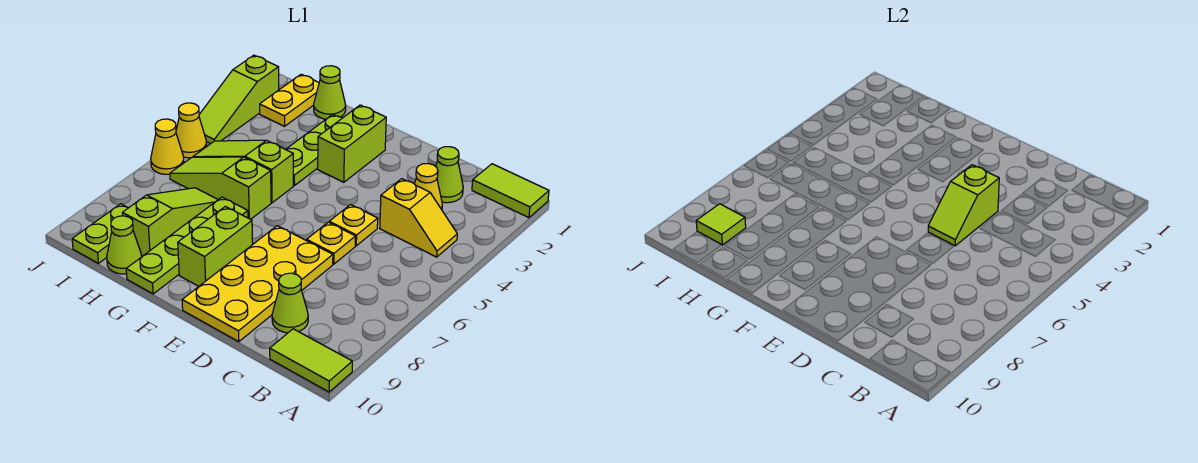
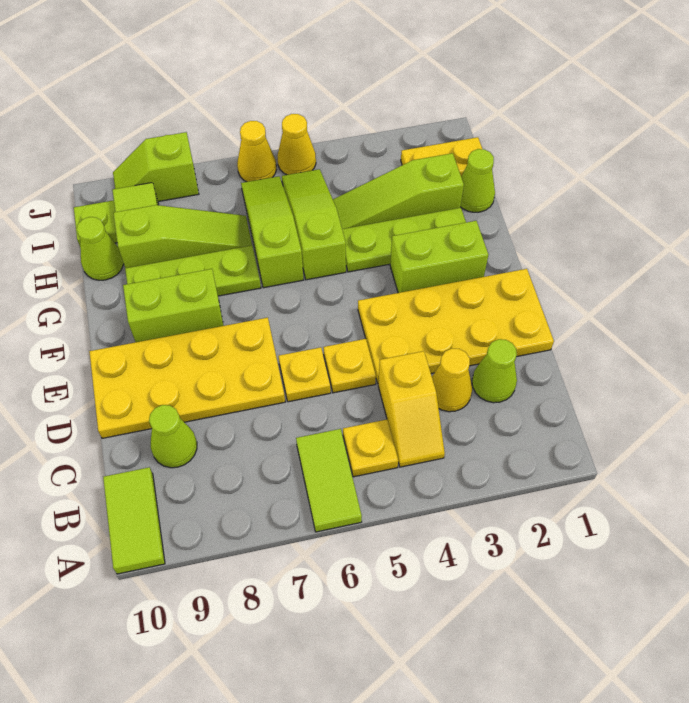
lime 1x2 tile [472,164,549,218] -> lime 1x2 tile moved to [296,429,362,532]
none -> yellow 1x1 plate [343,420,398,477]
none -> yellow 2x4 plate [358,269,554,383]
lime 1x2 slope [928,165,999,246] -> lime 1x2 slope moved to [113,132,199,202]
lime 1x4 plate [126,197,248,294] -> lime 1x3 plate [125,245,261,296]
lime 1x3 slope [199,55,279,144] -> lime 1x3 slope moved to [333,153,464,229]

